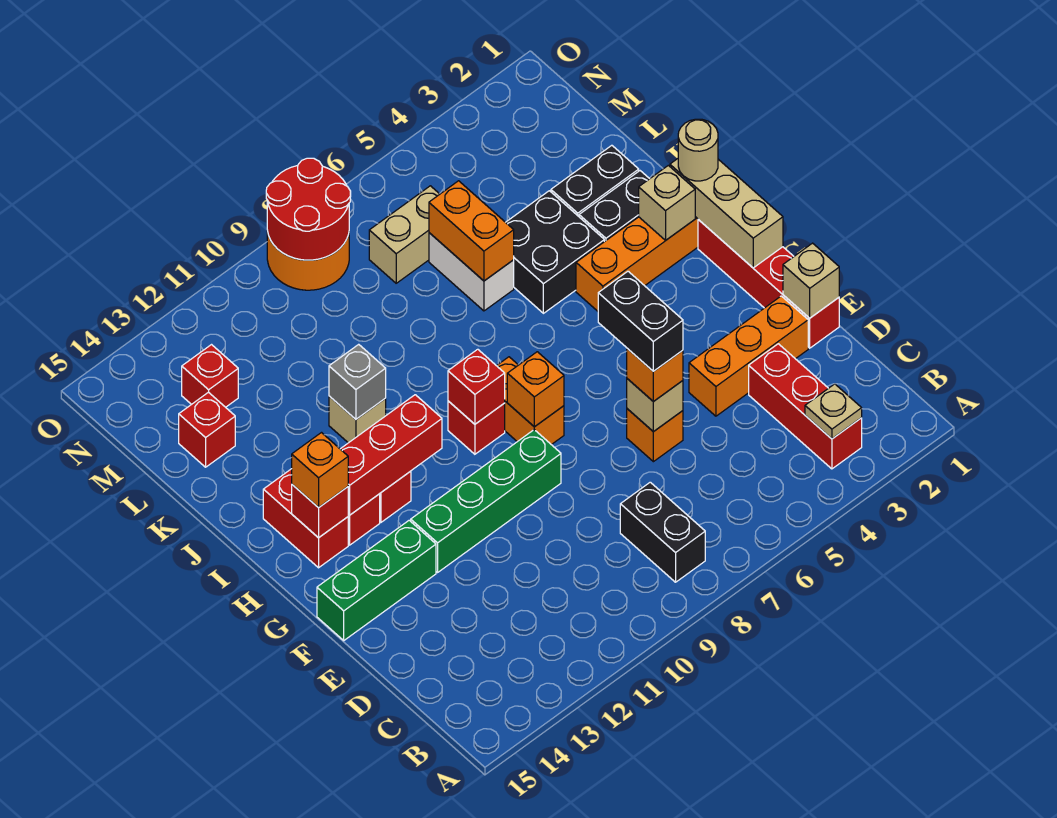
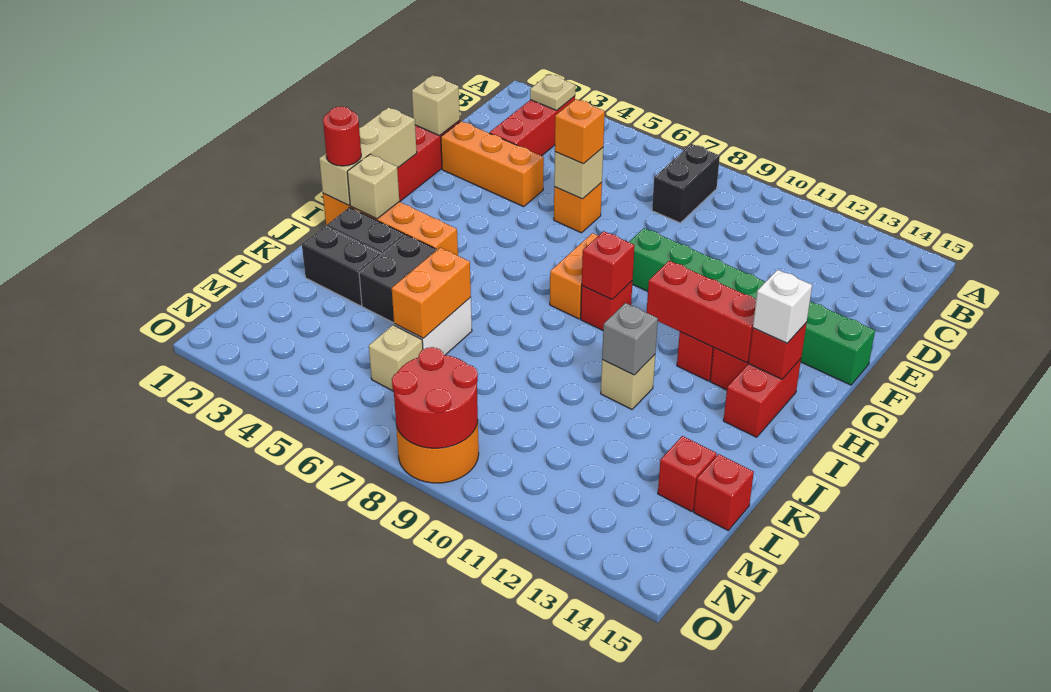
black 1x2 brick [598,271,683,371] -> none
orange 1x1 brick [507,352,564,427] -> none
orange 1x1 brick [292,433,348,508] -> white 1x1 brick [753,270,812,343]
tan 1x1 round brick [678,119,718,181] -> red 1x1 round brick [323,106,361,166]
tan 1x2 brick [369,186,440,283] -> tan 1x1 brick [369,325,423,391]
red 1x1 brick [182,345,238,407] -> red 1x1 brick moved to [694,454,754,530]

